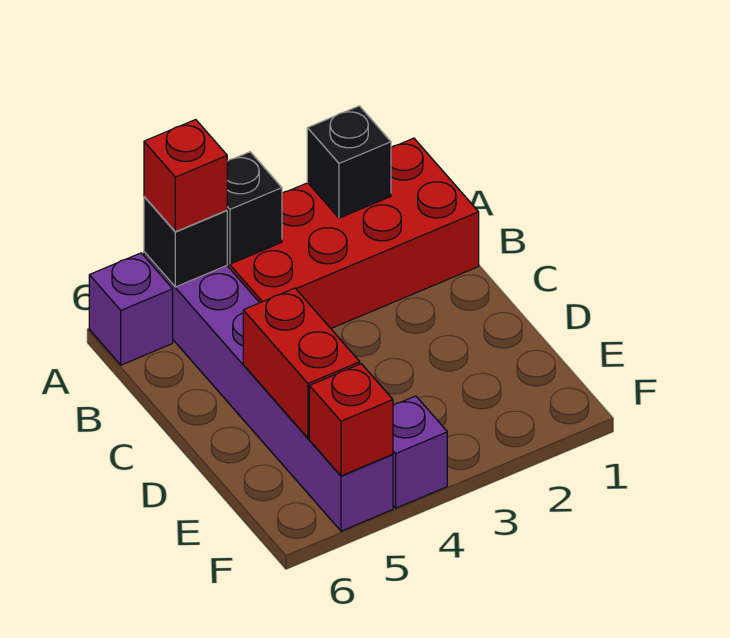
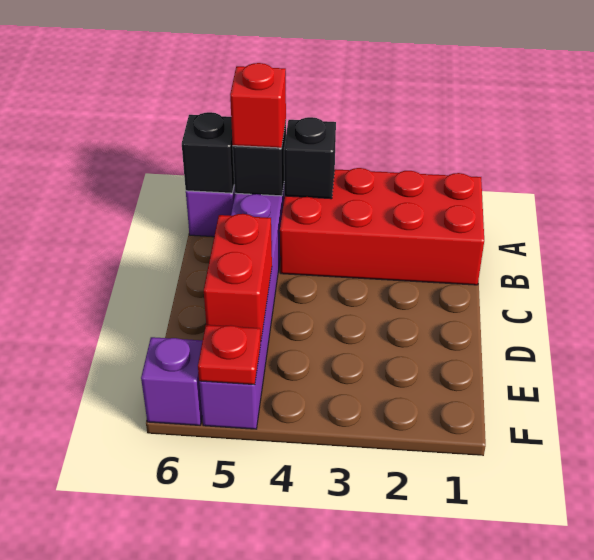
black 1x1 brick [307,106,391,218] -> black 1x1 brick moved to [182,112,234,193]
purple 1x1 brick [393,396,447,508] -> purple 1x1 brick moved to [141,337,203,425]
red 1x1 brick [309,364,393,476] -> red 1x1 plate [198,325,261,385]

